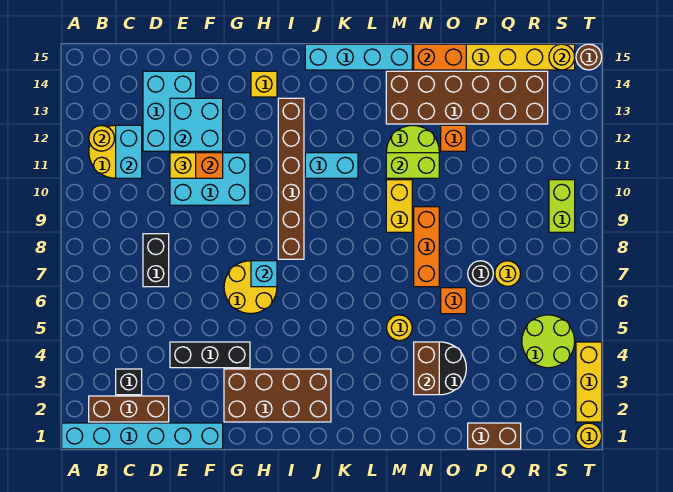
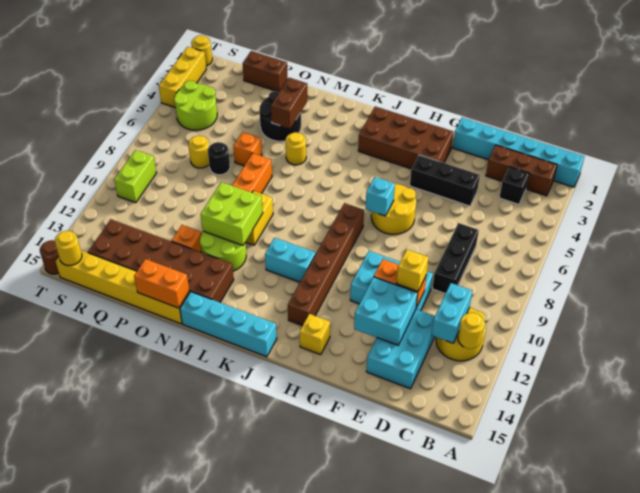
black 1x2 brick [143,234,169,287] -> black 1x3 brick [432,223,479,294]
lime 1x2 brick [386,153,439,178] -> lime 2x2 brick [201,182,263,245]

